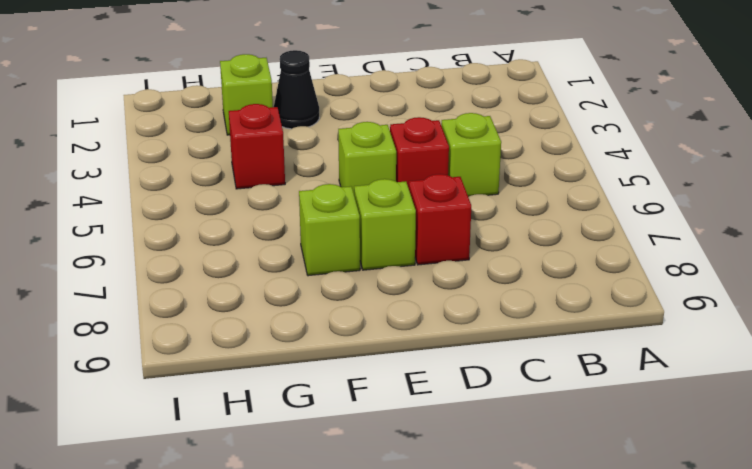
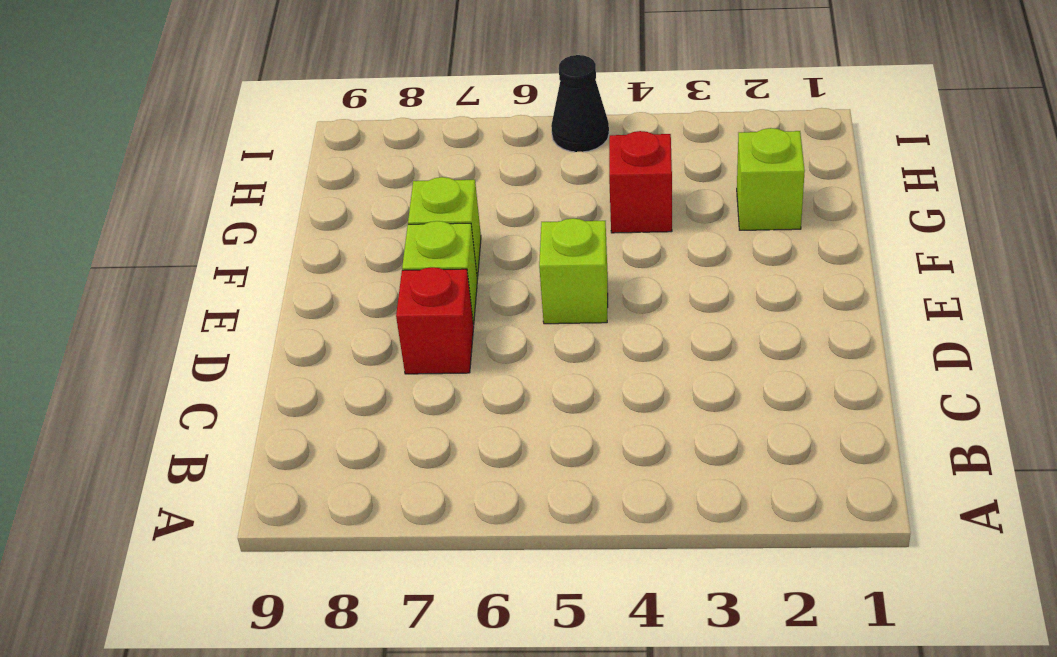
lime 1x1 brick [441,113,501,197] -> none
red 1x1 brick [390,117,449,188] -> none
black 1x1 cone [274,50,319,129] -> black 1x1 cone moved to [551,55,609,152]

